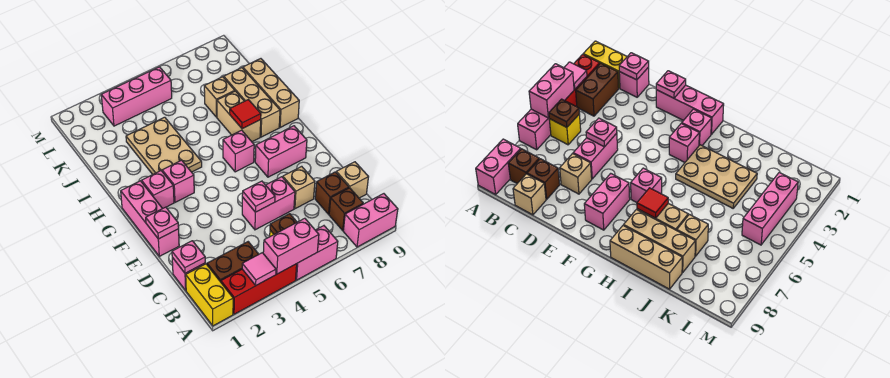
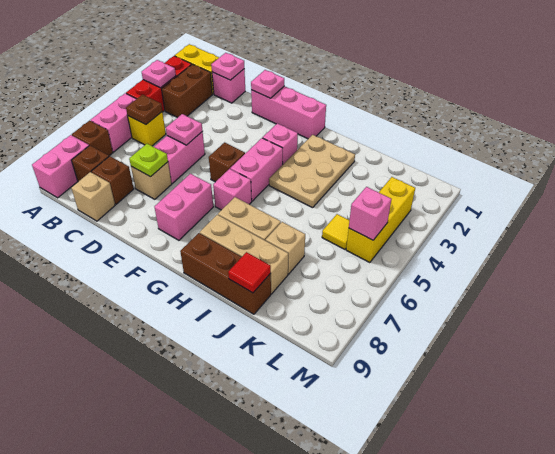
pink 1x1 tile [242,253,276,285] -> pink 1x1 plate [142,60,176,88]
pink 1x2 brick [263,218,319,274] -> pink 1x2 brick moved to [230,138,283,201]
none -> brown 1x1 brick [72,121,113,156]
none -> lime 1x1 plate [129,144,168,177]
none -> brown 1x1 brick [209,142,245,182]
pink 1x1 brick [142,171,174,208] -> pink 1x1 brick moved to [349,187,391,240]
tan 2x3 plate [126,117,202,174] -> tan 2x3 plate turned to [269,135,355,208]
red 1x1 tile [230,100,261,129] -> red 1x1 tile moved to [228,252,271,293]
tan 1x3 brick [243,59,299,127] -> brown 1x3 brick [180,233,271,314]
none -> yellow 1x1 tile [322,214,350,249]
pink 1x3 brick [101,67,172,126] -> yellow 1x3 brick [346,177,415,263]

